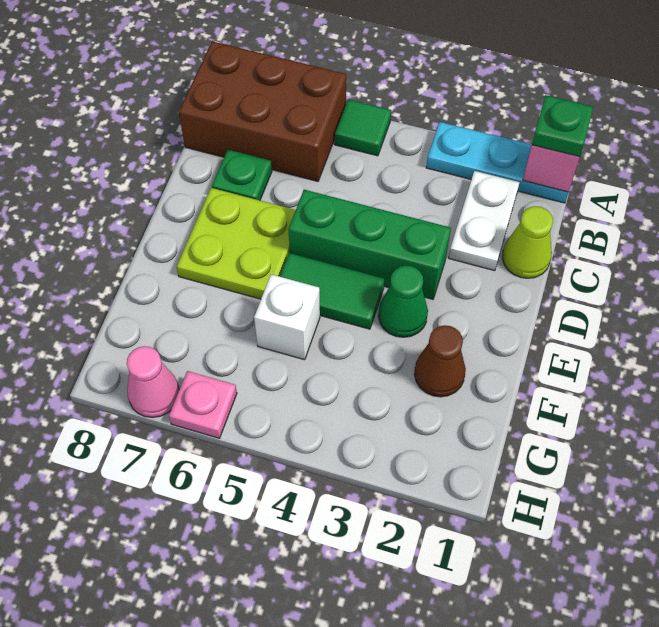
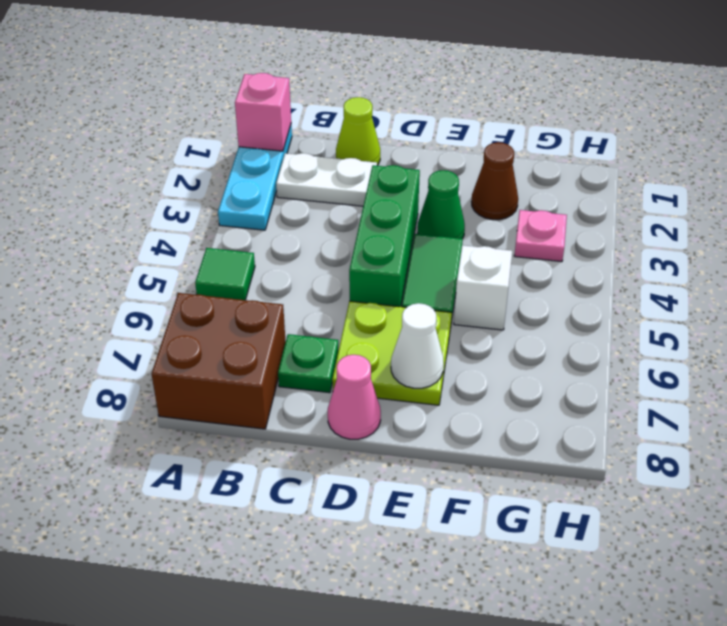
green 1x1 plate [532,95,593,157] -> none
brown 2x3 brick [179,41,346,181] -> brown 2x2 brick [152,293,286,429]
none -> white 1x1 cone [391,303,444,388]
pink 1x1 plate [169,371,237,438] -> pink 1x1 plate moved to [514,210,567,262]
pink 1x1 cone [127,346,179,418] -> pink 1x1 cone moved to [328,355,381,439]

